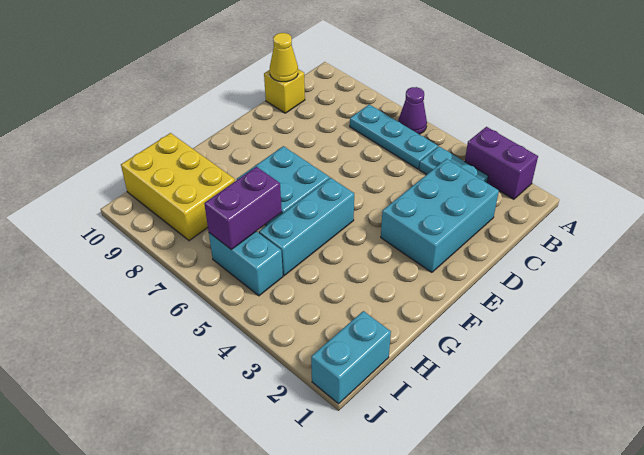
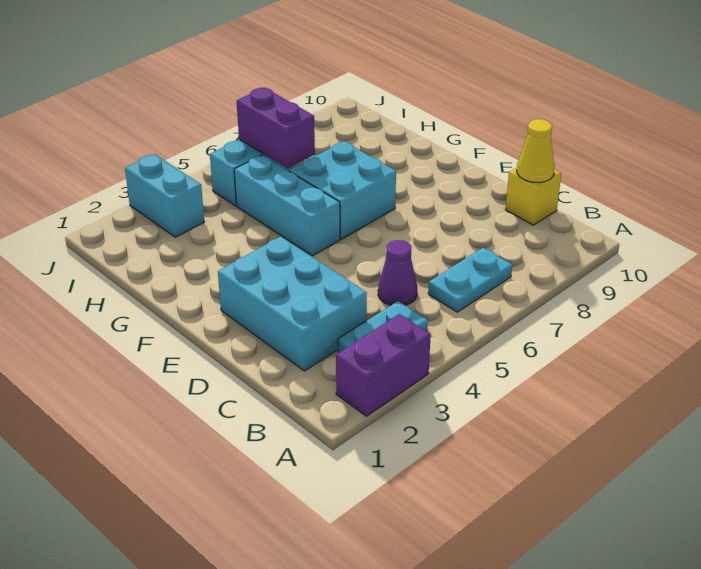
purple 1x1 cone [398,87,427,134] -> purple 1x1 cone moved to [378,240,417,305]
cyan 1x3 plate [350,104,438,169] -> cyan 1x2 plate [428,248,512,312]
yellow 2x3 brick [121,133,235,241] -> none
cyan 1x2 brick [311,311,391,404] -> cyan 1x2 brick moved to [125,154,204,237]

